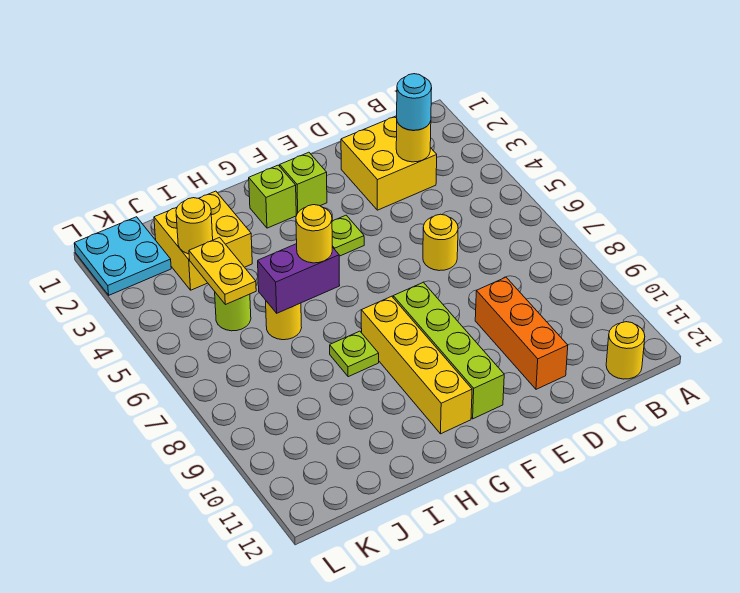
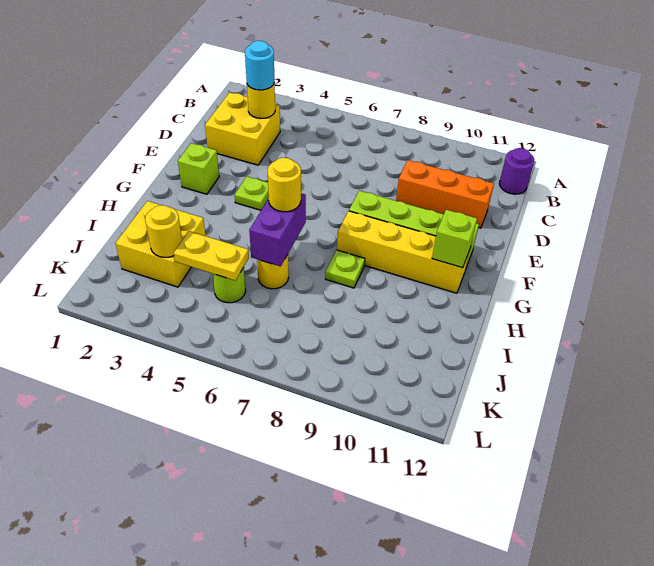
yellow 1x1 round brick [606,322,645,379] -> purple 1x1 round brick [499,148,534,194]
yellow 1x1 round brick [423,214,458,271] -> none
lime 1x1 brick [249,165,296,228] -> lime 1x1 brick moved to [432,210,477,268]
cyan 2x2 plate [74,217,171,295] -> none

